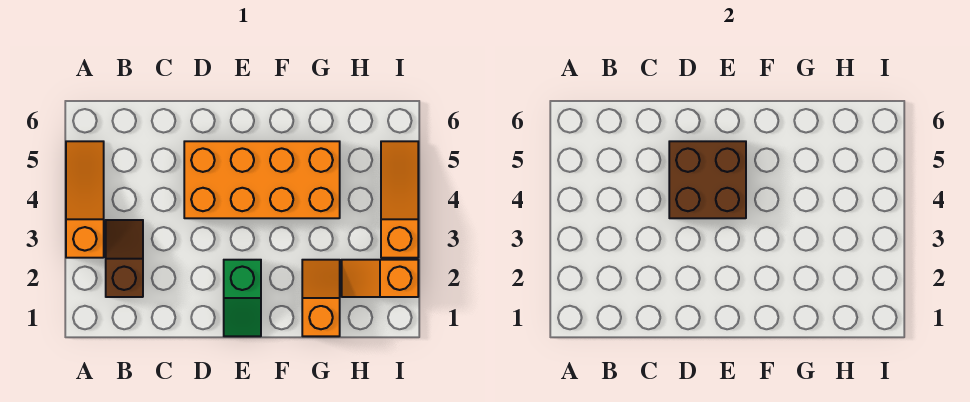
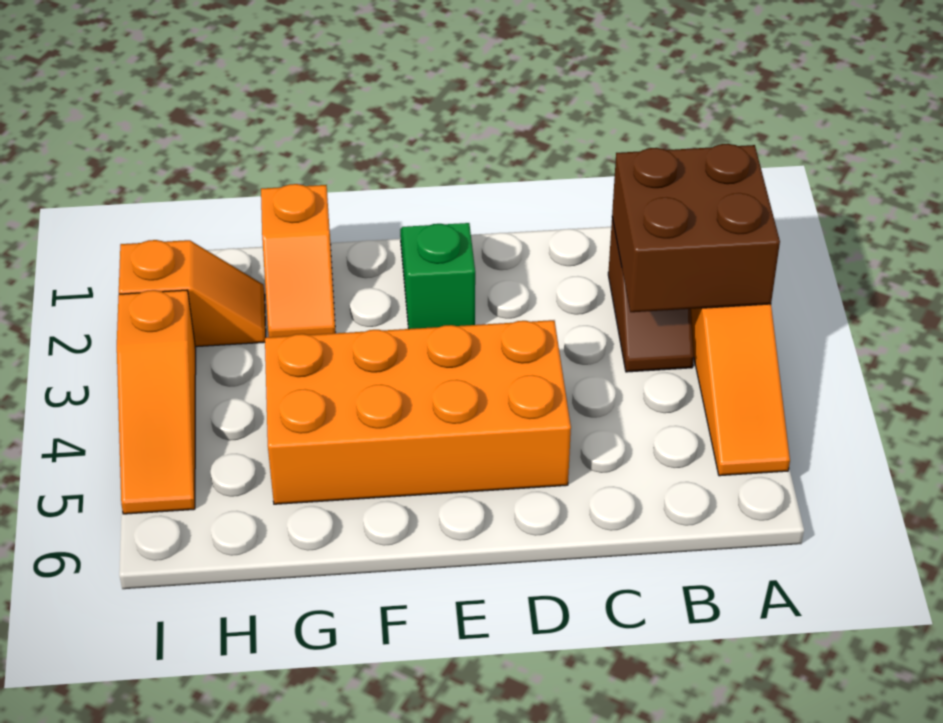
brown 2x2 brick [669,141,746,218] -> brown 2x2 brick moved to [612,144,780,312]

